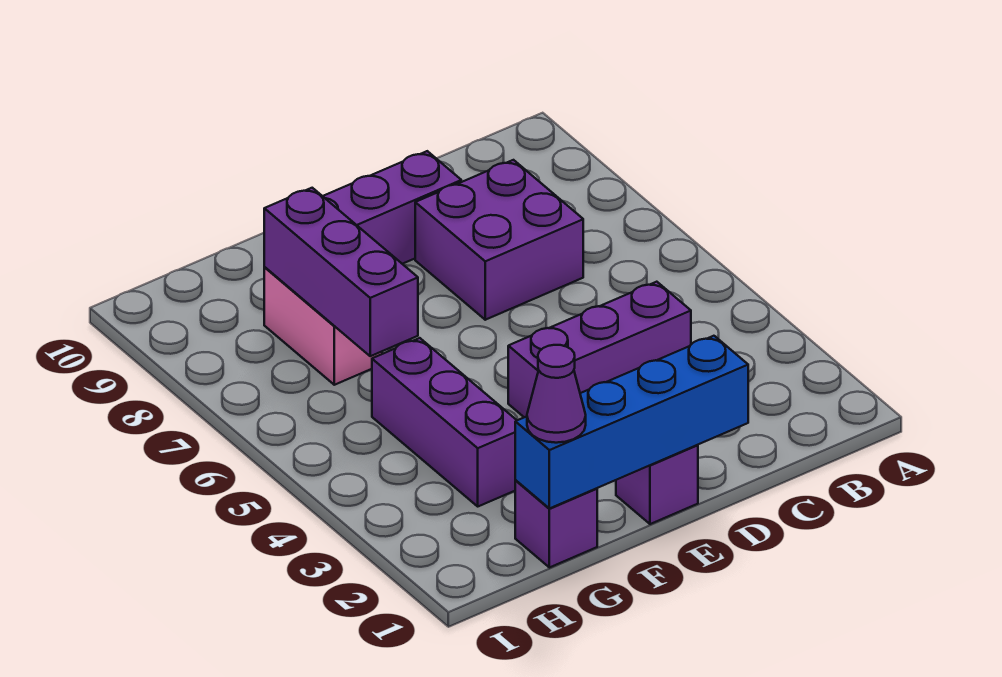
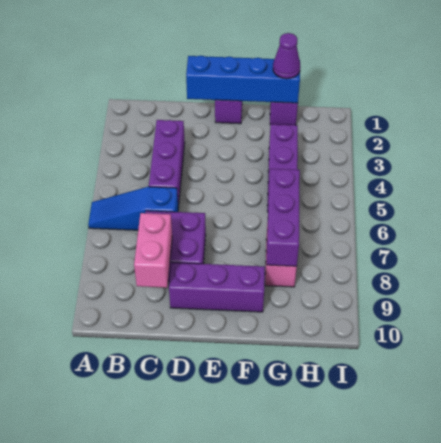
none -> blue 1x3 slope [88,187,178,230]
purple 1x3 brick [508,282,691,417] -> purple 1x3 brick turned to [149,120,185,207]
none -> pink 1x2 brick [134,213,172,288]

